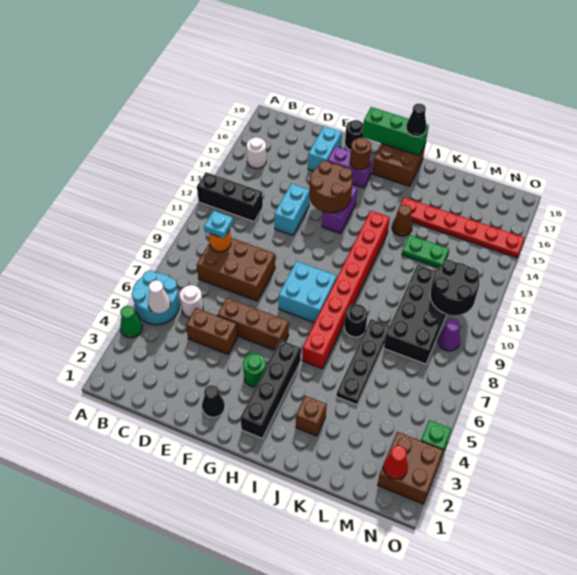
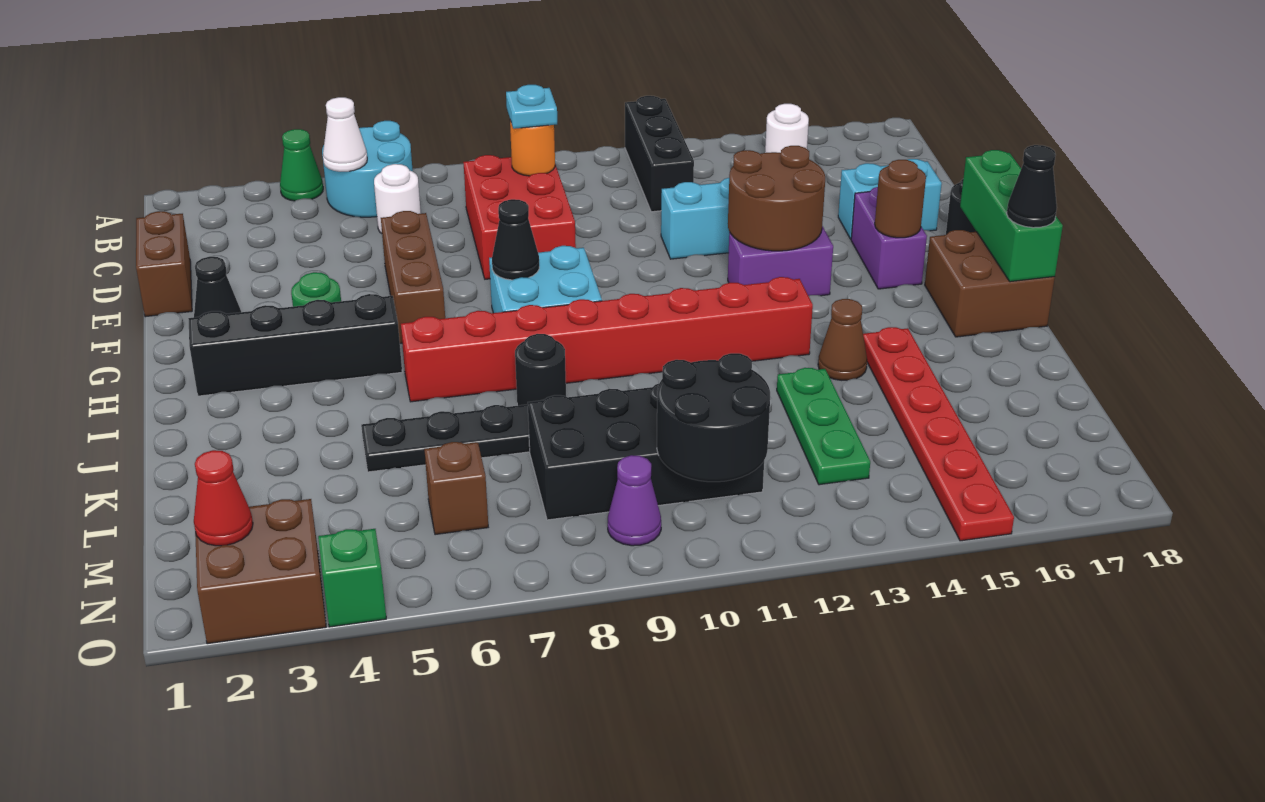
brown 2x3 brick [197,238,275,301] -> red 2x3 brick [463,155,576,279]
brown 1x2 brick [186,308,238,354] -> brown 1x2 brick moved to [136,211,192,317]
none -> black 1x1 cone [492,199,539,280]
brown 1x1 brick [296,396,327,436] -> brown 1x1 brick moved to [424,442,488,535]
green 1x2 plate [402,235,449,268] -> green 1x3 plate [777,368,870,485]

